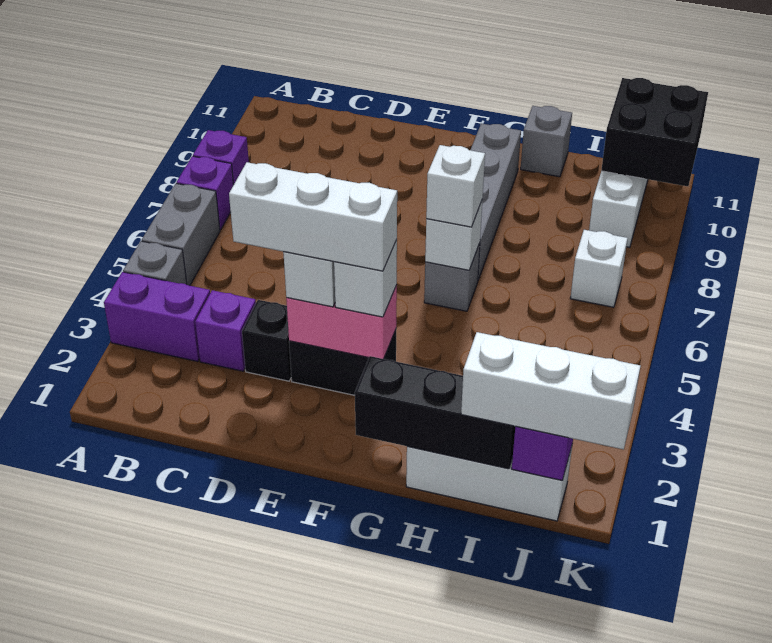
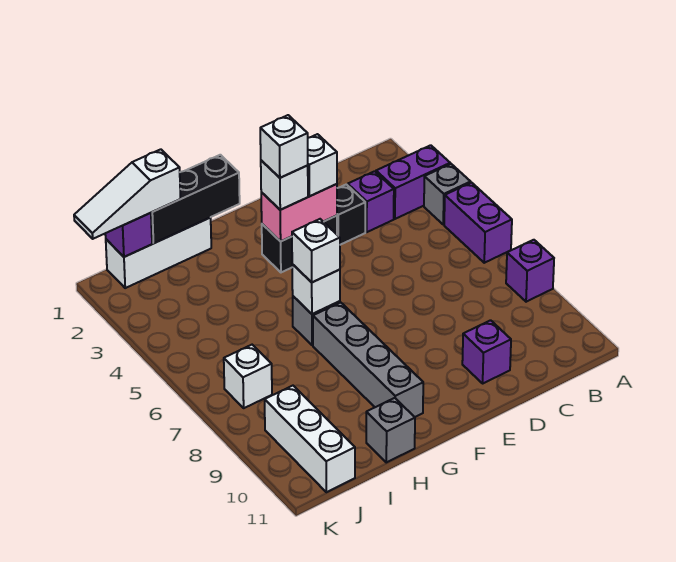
grey 1x2 brick [142,183,220,286] -> purple 1x2 brick [444,183,512,263]
purple 1x1 brick [177,156,234,230] -> purple 1x1 brick moved to [462,320,511,383]
white 1x3 brick [229,162,397,271] -> white 1x1 brick [260,115,308,178]
white 1x3 brick [461,332,640,450] -> white 1x3 slope [74,149,180,239]
black 2x2 brick [601,78,708,186] -> none

